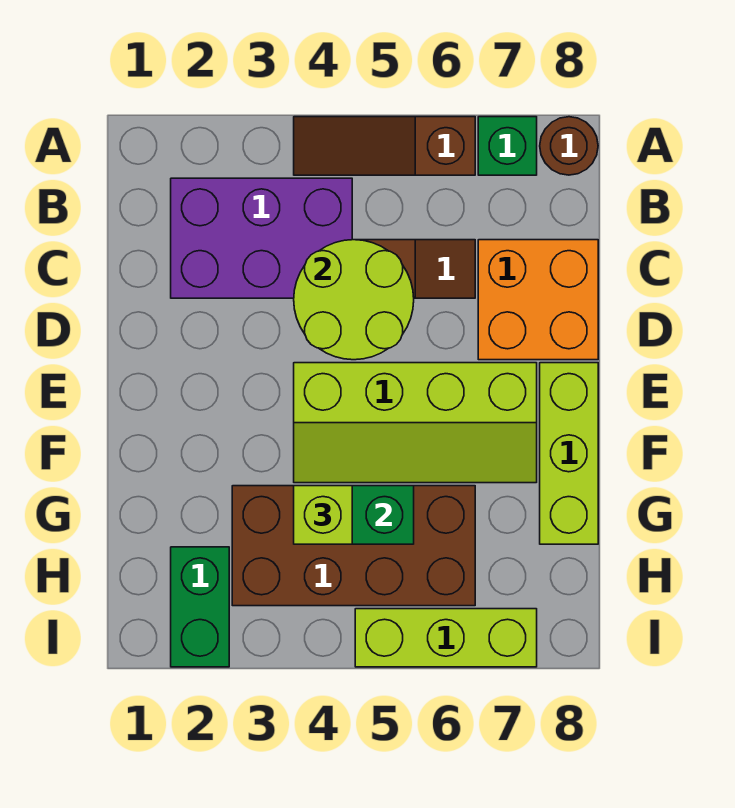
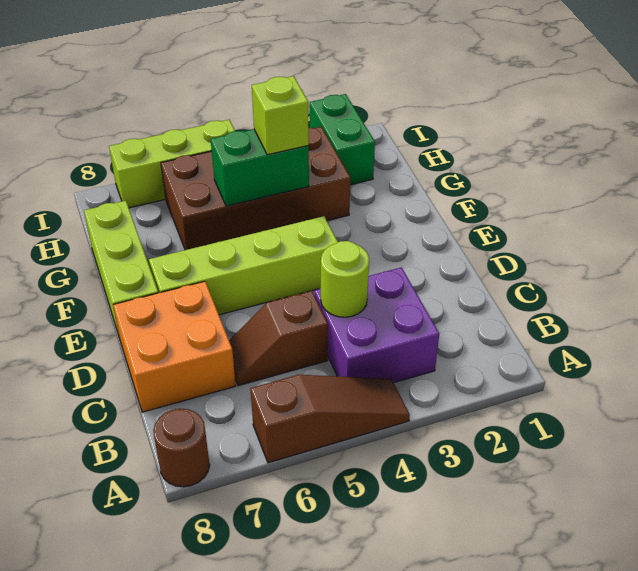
green 1x1 brick [478,117,537,175] -> none
purple 2x3 brick [171,178,352,298] -> purple 2x2 brick [314,267,439,383]
lime 2x2 round brick [294,240,414,360] -> lime 1x1 round brick [321,241,369,317]

